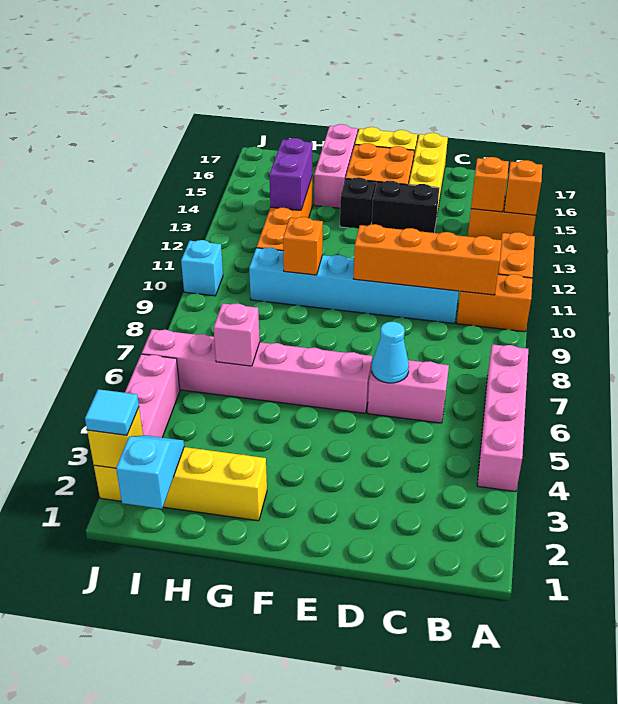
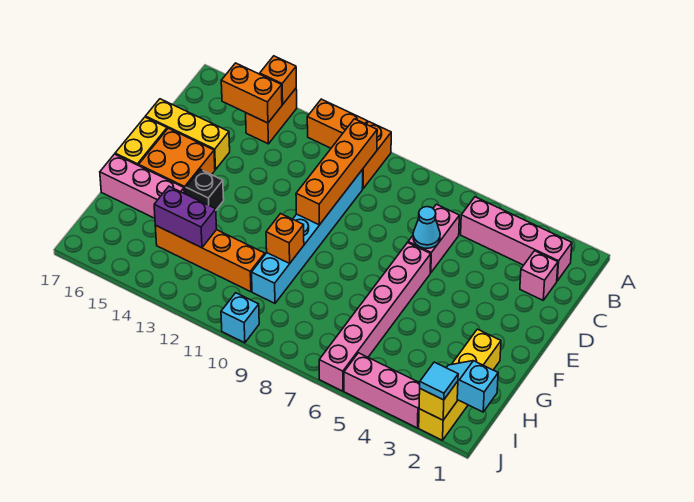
pink 1x4 brick [477,344,528,492] -> pink 1x4 brick moved to [461,197,572,281]
orange 1x1 brick [471,157,509,212] -> orange 1x2 brick [221,63,282,123]
black 1x2 brick [372,181,439,233] -> none
pink 1x1 brick [214,303,260,366] -> pink 1x1 brick moved to [520,251,558,300]

